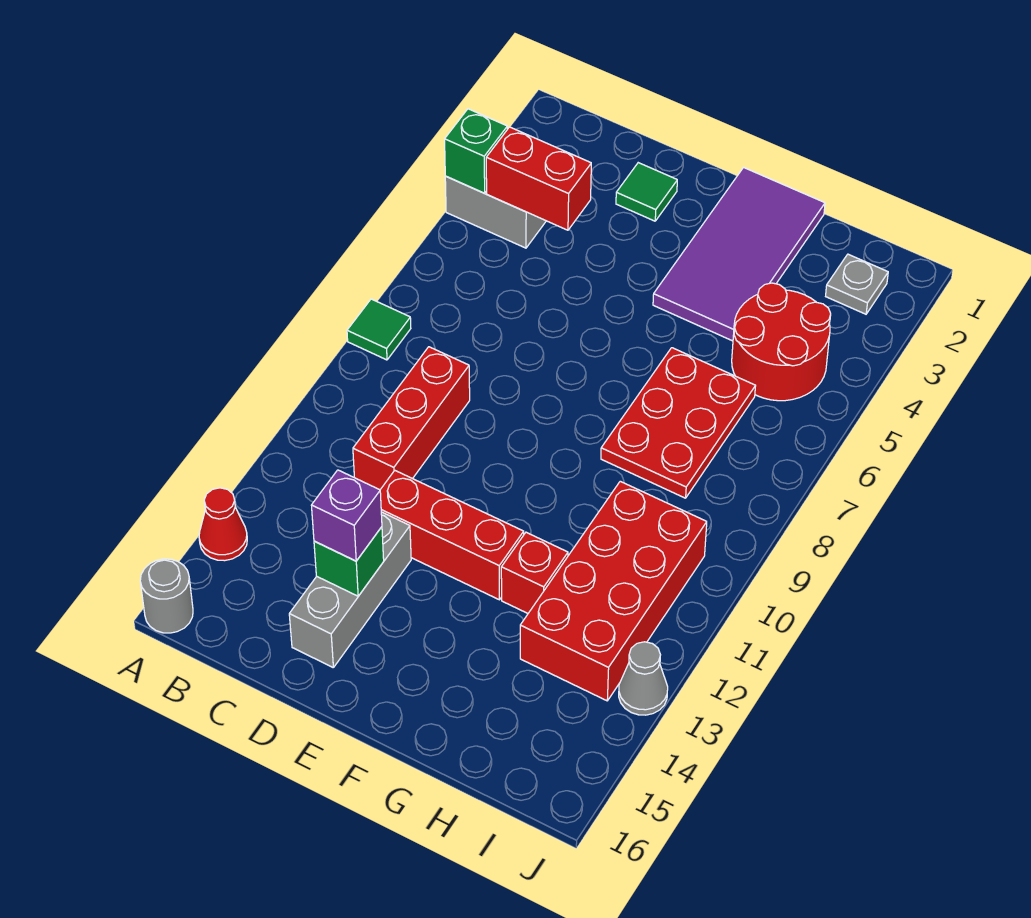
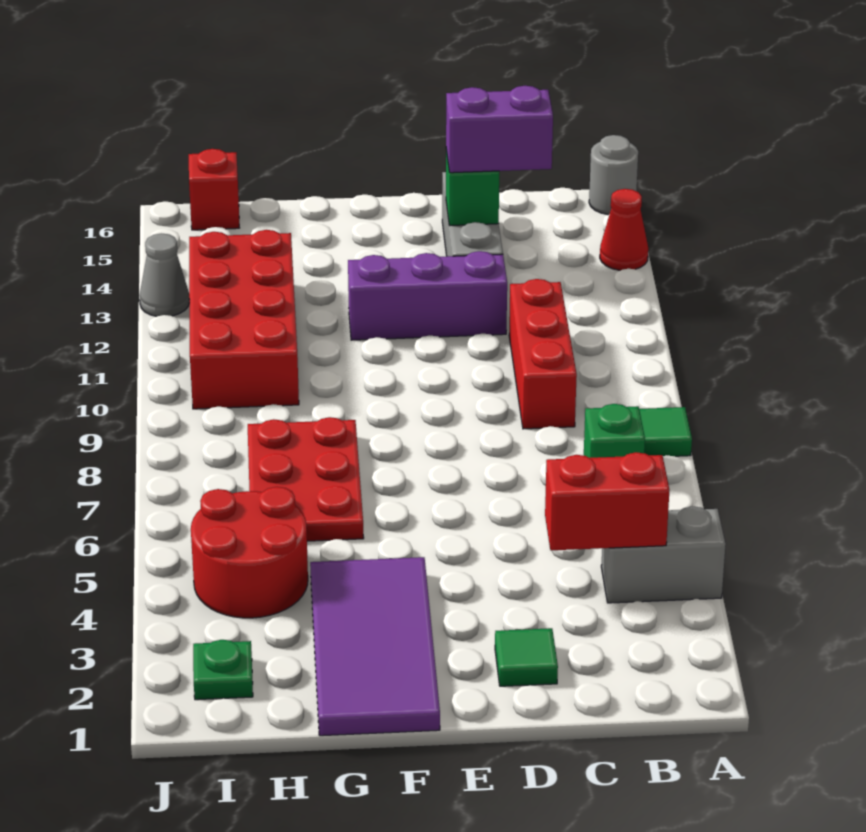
green 1x1 brick [445,109,507,193] -> green 1x1 brick moved to [584,404,645,458]
red 1x3 brick [380,471,524,600] -> purple 1x3 brick [348,251,507,340]
purple 1x1 brick [311,470,382,561] -> purple 1x2 brick [446,86,553,173]
red 1x1 brick [501,532,568,613] -> red 1x1 brick moved to [189,149,239,230]
grey 1x1 plate [826,254,888,314] -> green 1x1 plate [193,640,253,700]

